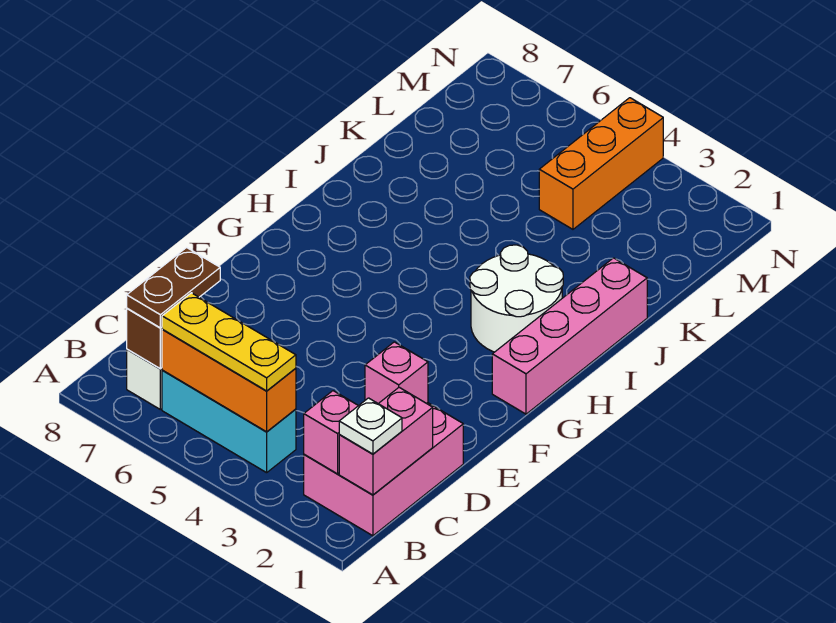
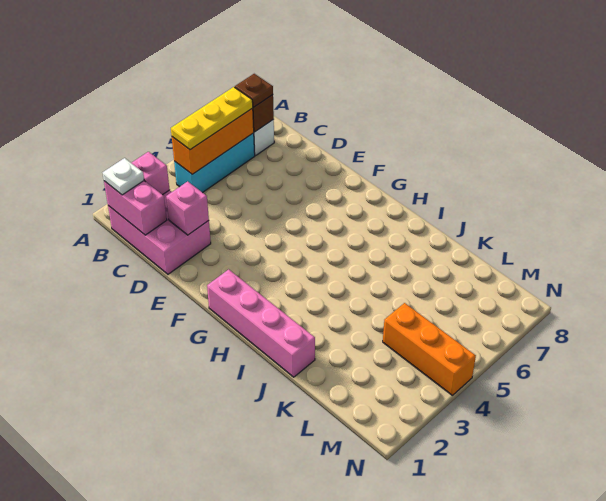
brown 1x2 plate [127,248,220,328] -> brown 1x1 plate [235,74,273,107]
white 2x2 round brick [470,245,563,352] -> none

